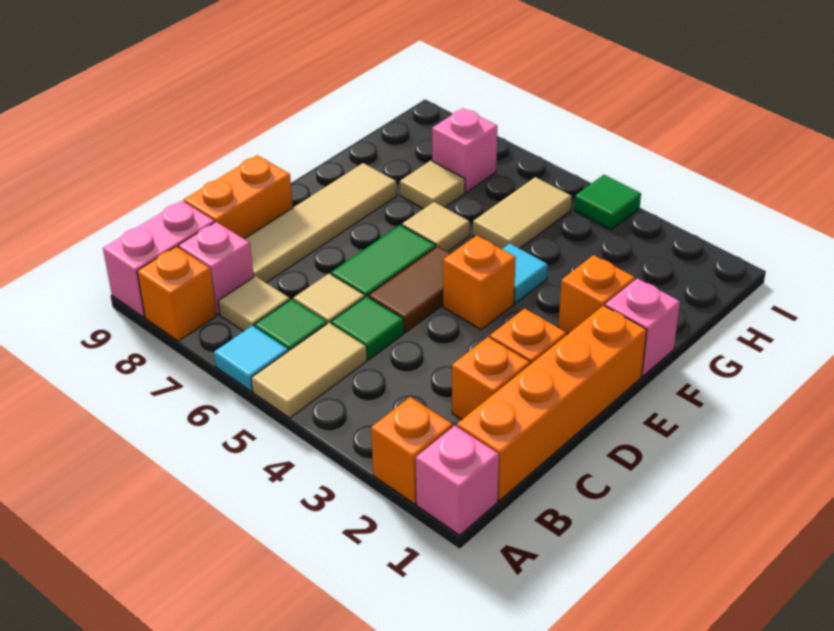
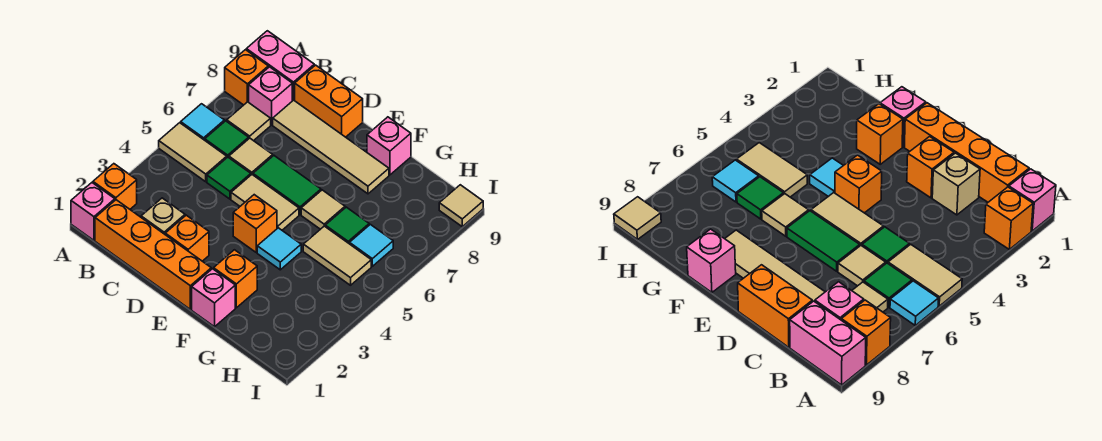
orange 1x1 brick [452,337,530,420] -> tan 1x1 brick [141,198,185,234]
brown 1x2 tile [368,246,451,332] -> tan 1x2 tile [231,175,299,230]
tan 1x1 tile [400,161,465,209] -> tan 1x1 tile moved to [439,185,483,226]
none -> cyan 1x1 tile [349,224,393,266]
pink 1x1 brick [432,108,497,192] -> pink 1x1 brick moved to [367,117,411,175]
green 1x1 tile [574,175,641,230] -> green 1x1 tile moved to [325,207,369,243]

